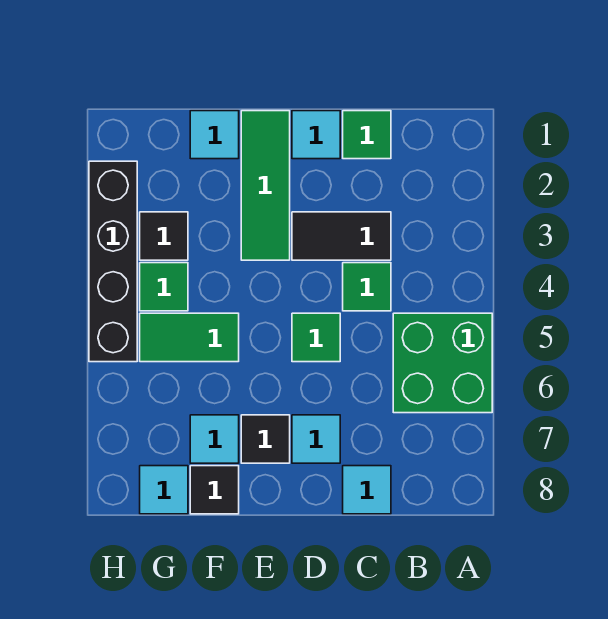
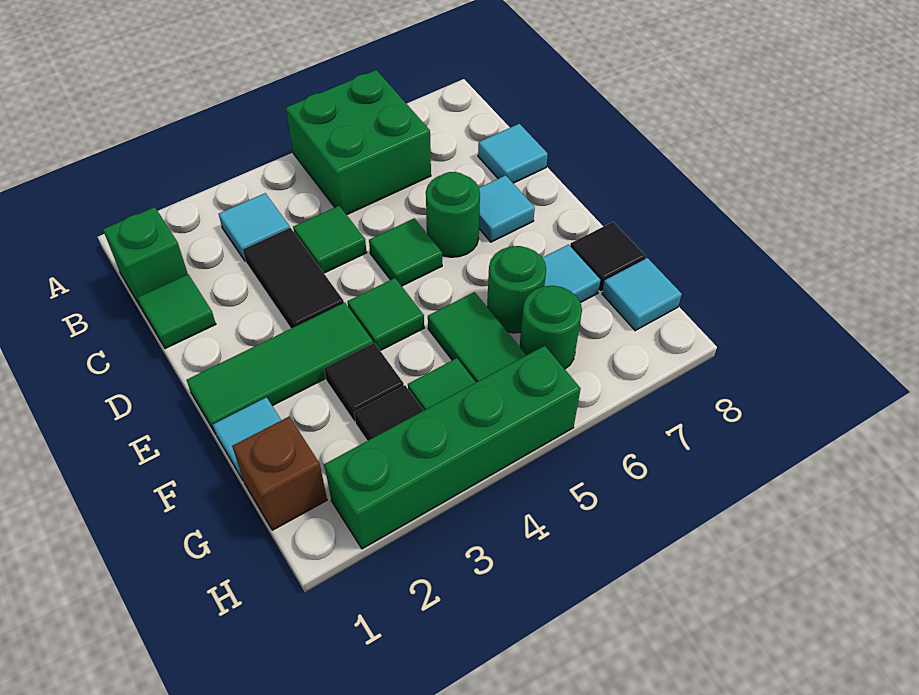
none -> green 1x1 brick [103,207,188,309]
cyan 1x1 tile [292,111,340,159] -> cyan 1x1 tile moved to [219,193,290,261]
none -> green 1x1 round brick [426,172,480,257]
none -> green 1x1 tile [347,278,424,351]
black 1x1 tile [241,415,290,463] -> black 1x1 tile moved to [324,343,404,422]
none -> green 1x1 round brick [487,246,546,333]
none -> brown 1x1 brick [232,417,327,530]
none -> green 1x1 round brick [520,286,582,369]
black 1x4 brick [89,161,137,362] -> green 1x4 brick [324,346,581,549]

